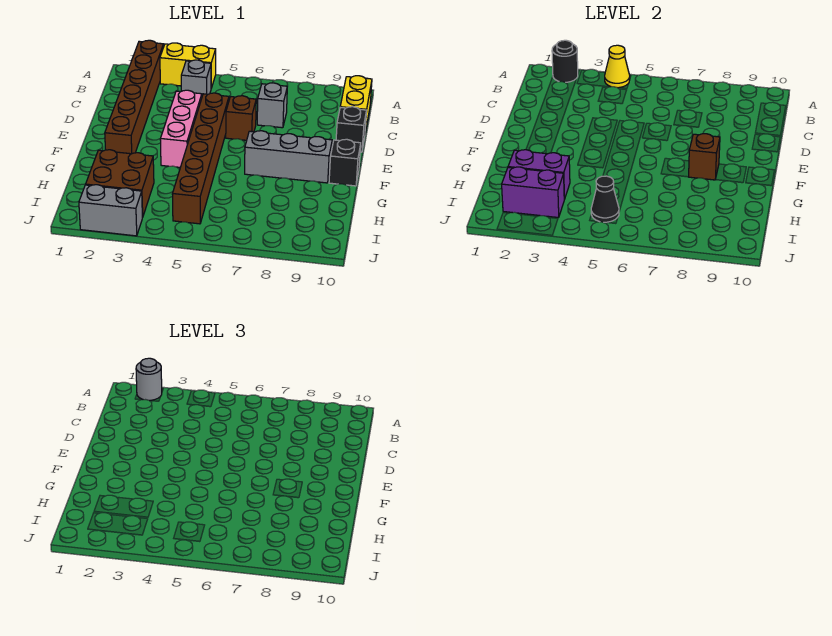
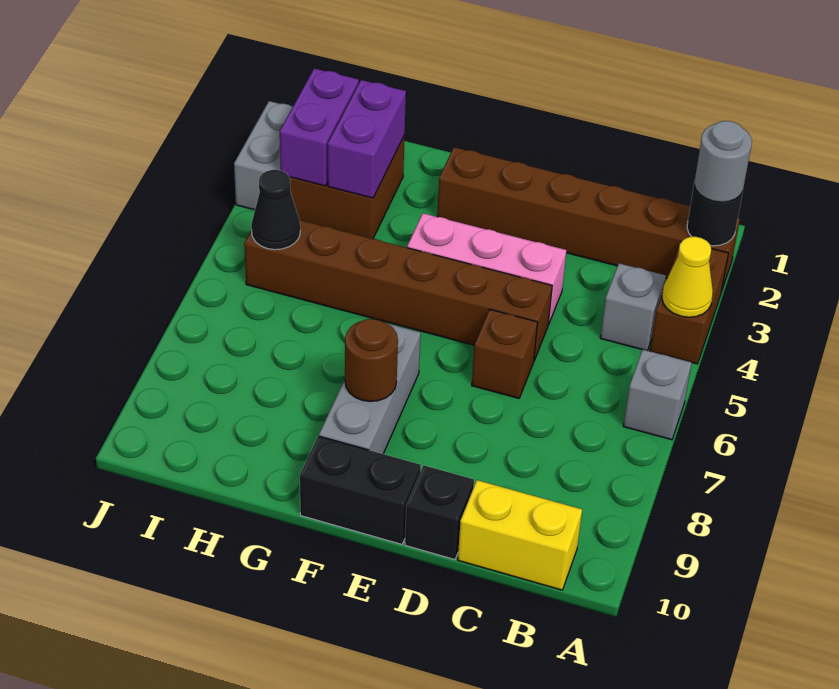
yellow 1x2 brick [160,43,216,88] -> brown 1x2 brick [650,241,728,364]
grey 1x1 brick [257,83,287,128] -> grey 1x1 brick moved to [623,350,692,440]
brown 1x1 brick [689,134,720,180] -> brown 1x1 round brick [345,319,398,402]
black 1x1 brick [329,139,361,186] -> black 1x2 brick [300,436,421,544]

